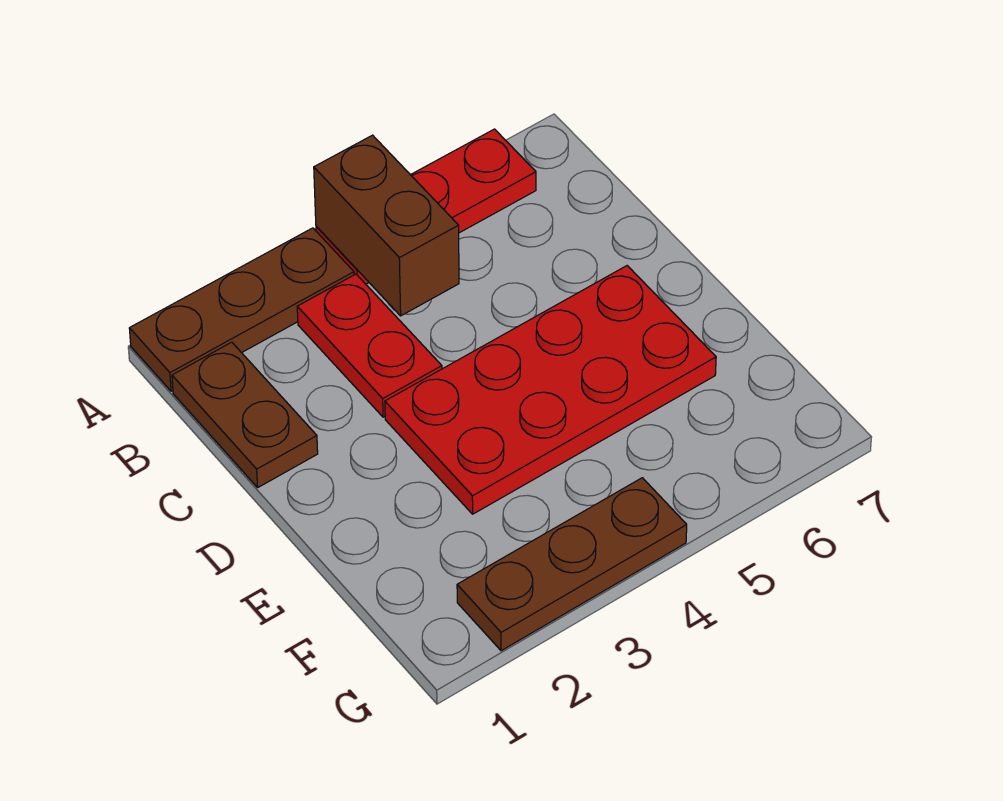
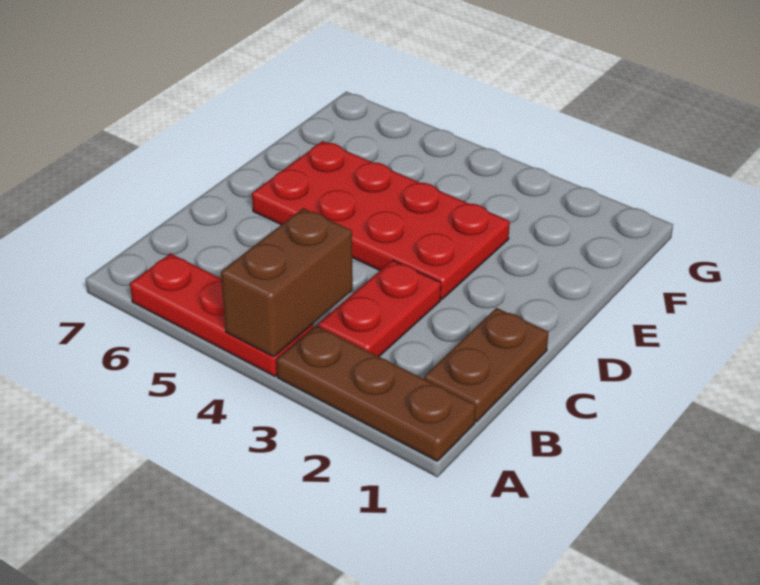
brown 1x3 plate [457,478,687,651] -> none

